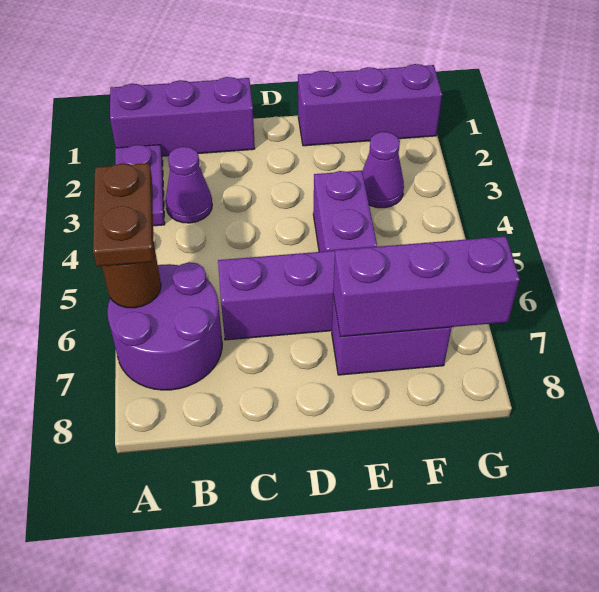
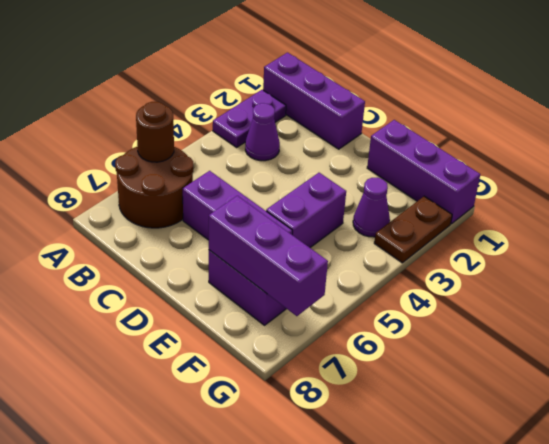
brown 1x2 plate [93,163,154,267] -> brown 1x2 plate moved to [374,196,452,263]
purple 2x2 round brick [107,262,222,390] -> brown 2x2 round brick [115,146,193,228]

